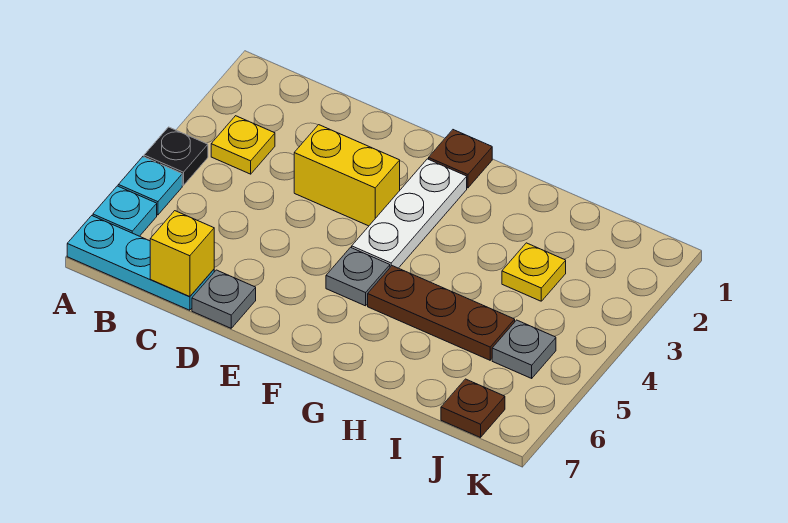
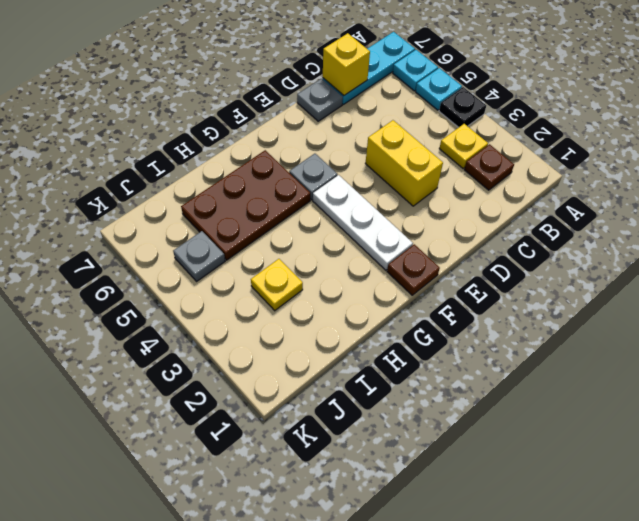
yellow 1x2 brick [294,125,400,226] -> yellow 1x2 brick turned to [365,120,443,206]
brown 1x3 plate [368,266,515,360] -> brown 2x3 plate [181,150,310,260]
brown 1x1 plate [441,379,505,438] -> brown 1x1 plate moved to [464,144,514,190]

